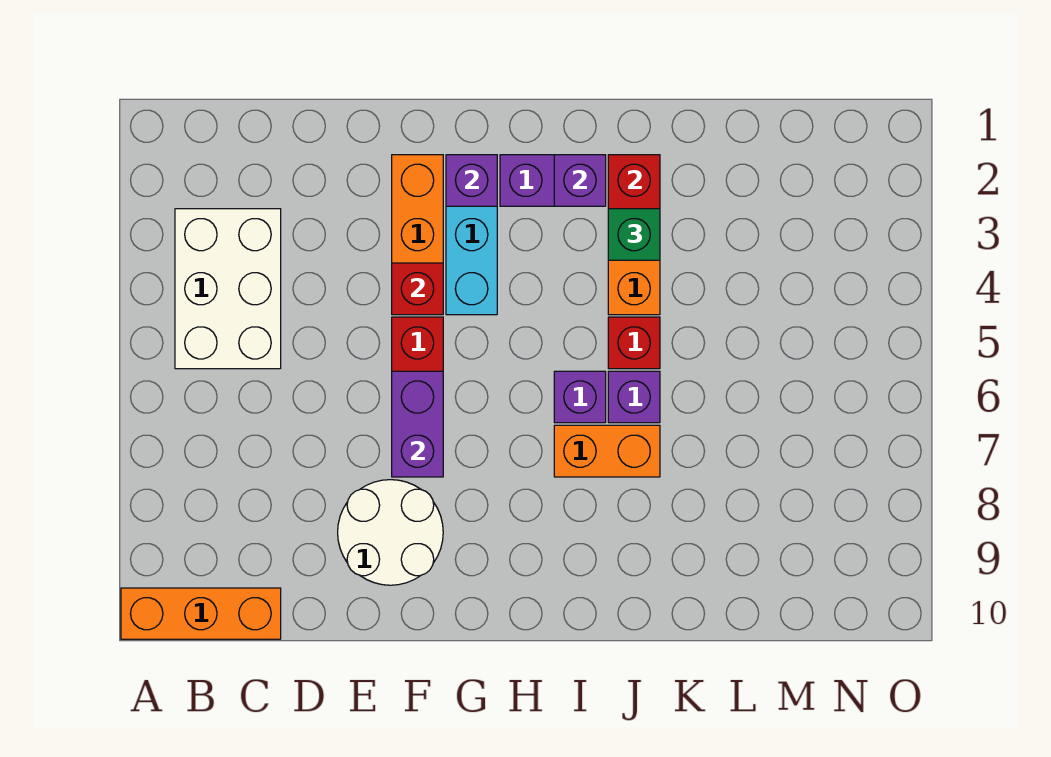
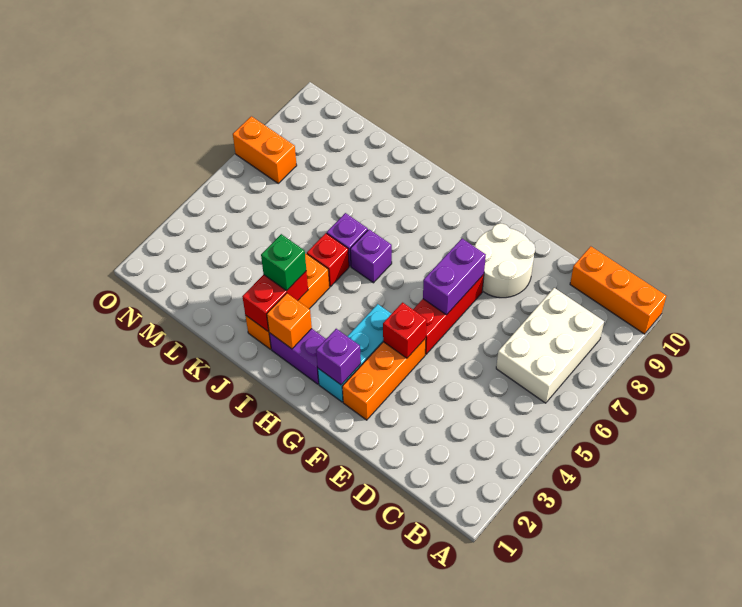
white 2x3 brick [175,209,281,369] -> white 2x3 brick moved to [496,288,604,403]
purple 1x1 brick [554,155,606,206] -> orange 1x1 brick [267,293,312,349]
orange 1x2 brick [554,425,660,477] -> orange 1x2 brick moved to [233,116,297,183]

